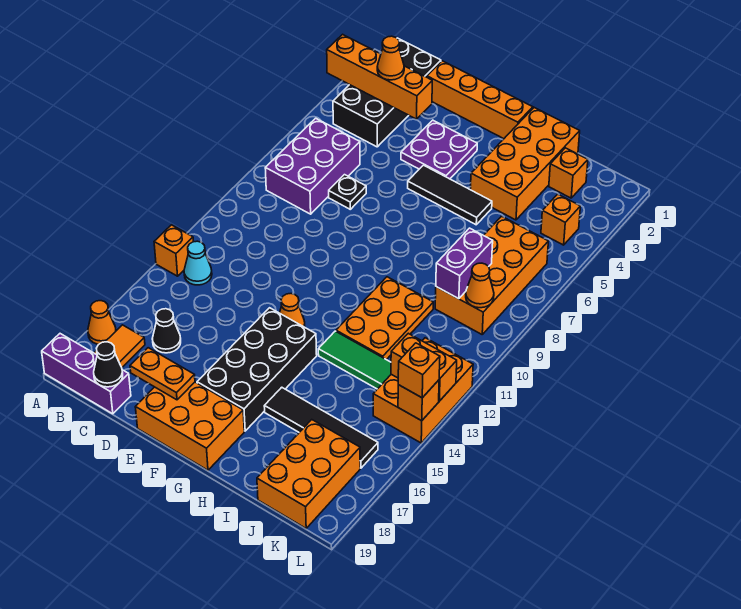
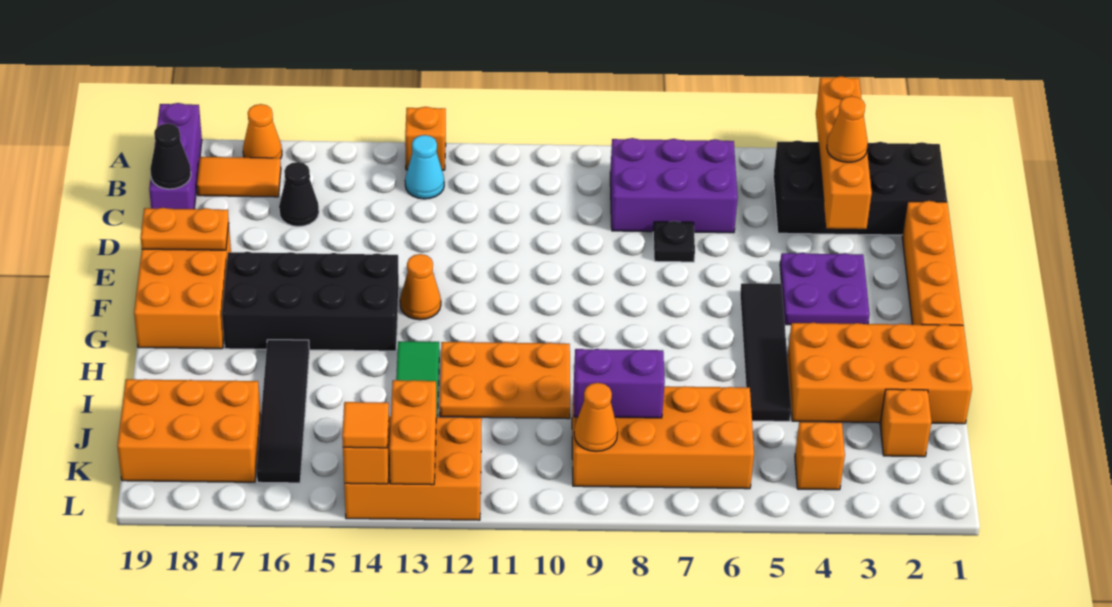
orange 1x2 plate [130,348,195,400] -> orange 1x2 plate turned to [140,208,229,250]
black 1x3 tile [408,165,492,225] -> black 1x4 tile [740,283,791,421]
orange 1x1 brick [398,343,440,398] -> orange 1x1 tile [342,402,389,448]

